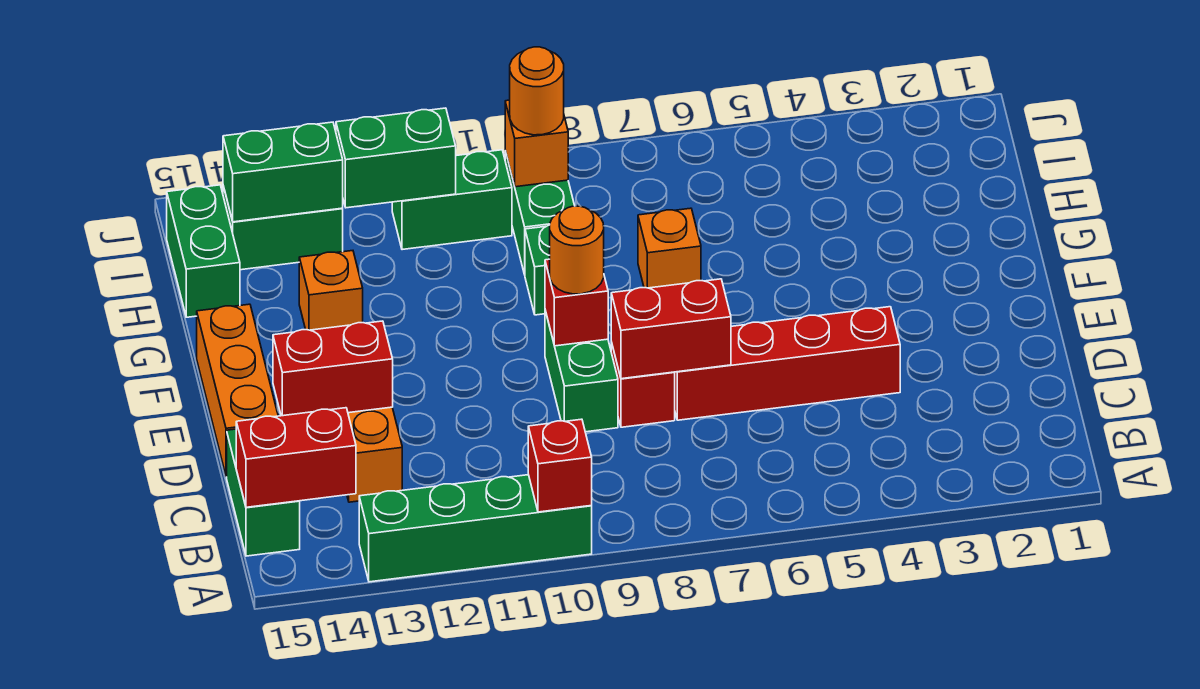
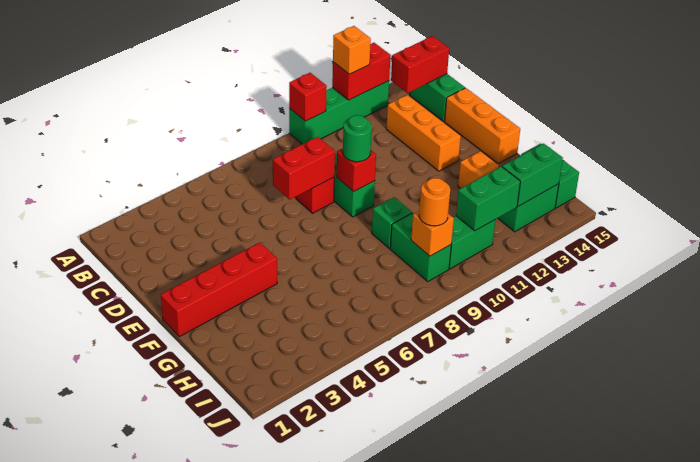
red 1x4 brick [674,307,900,420] -> red 1x4 brick moved to [161,243,277,337]
red 1x2 brick [273,321,393,416] -> red 1x2 brick moved to [332,43,391,100]
orange 1x1 round brick [550,206,604,294] -> green 1x1 round brick [343,115,372,162]
orange 1x1 brick [638,208,701,288] -> orange 1x1 brick moved to [333,26,371,74]

